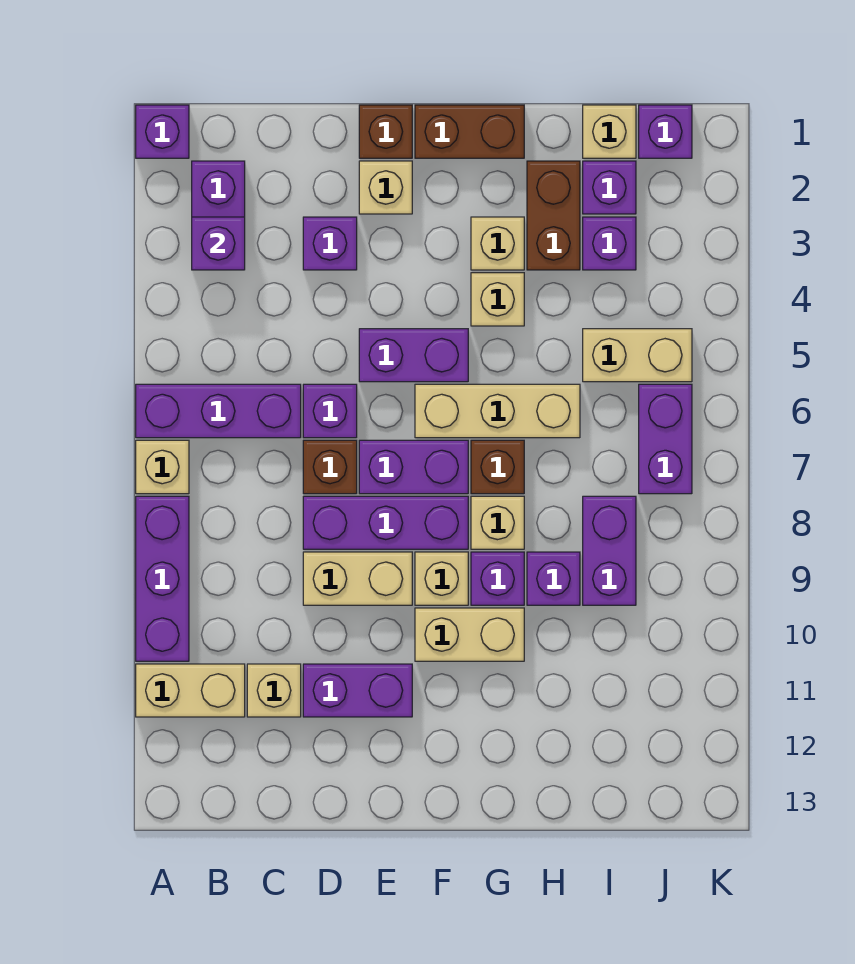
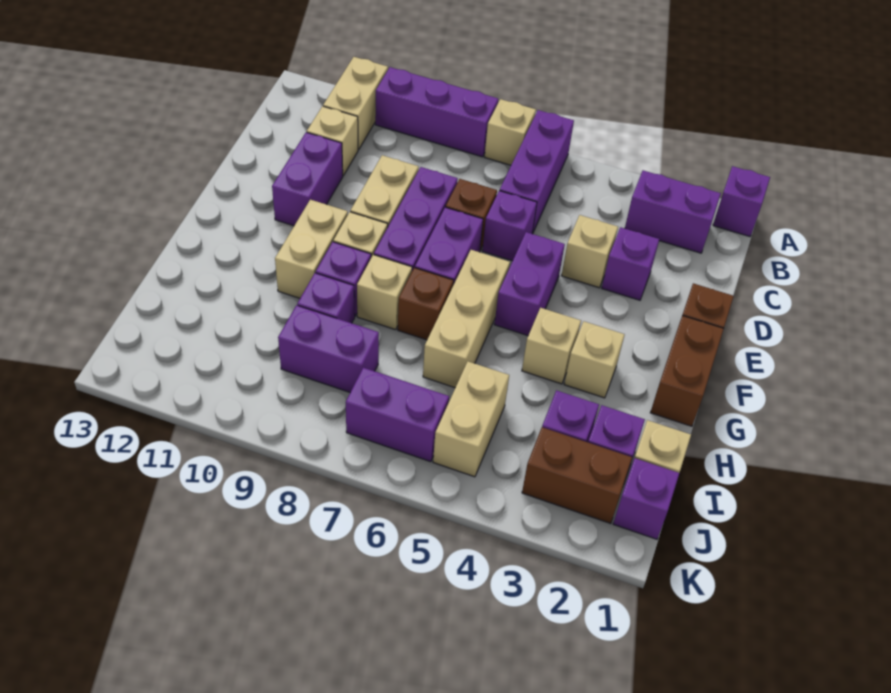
purple 1x1 brick [192,217,245,270] -> none
tan 1x1 brick [359,161,412,214] -> tan 1x1 brick moved to [561,215,618,288]
brown 1x2 brick [527,161,580,270] -> brown 1x2 brick moved to [522,427,632,524]

